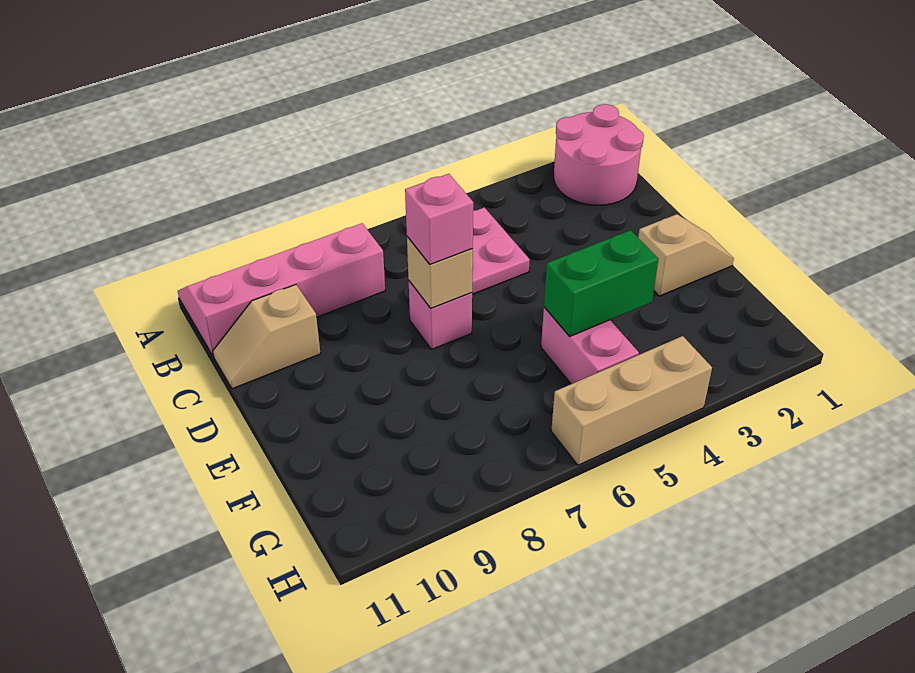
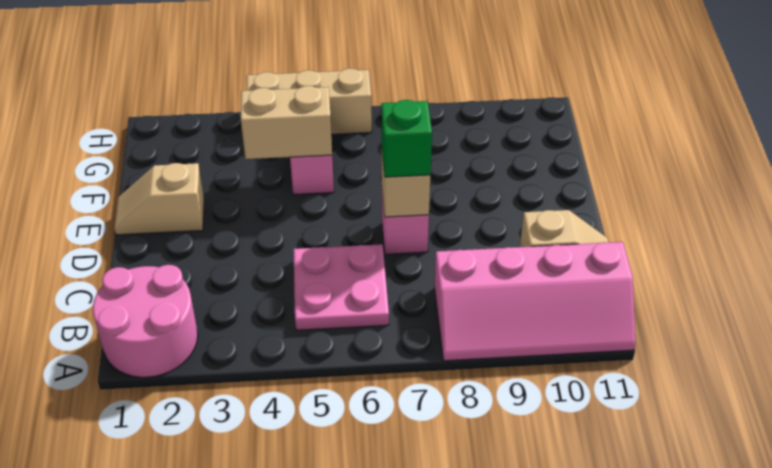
pink 1x1 brick [405,174,473,264] -> green 1x1 brick [381,100,432,177]
green 1x2 brick [544,230,658,337] -> tan 1x2 brick [241,86,332,159]

